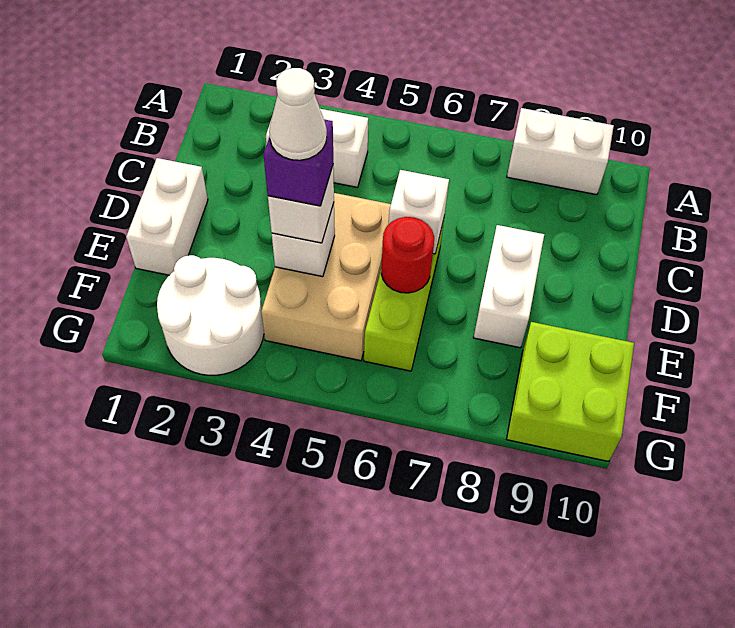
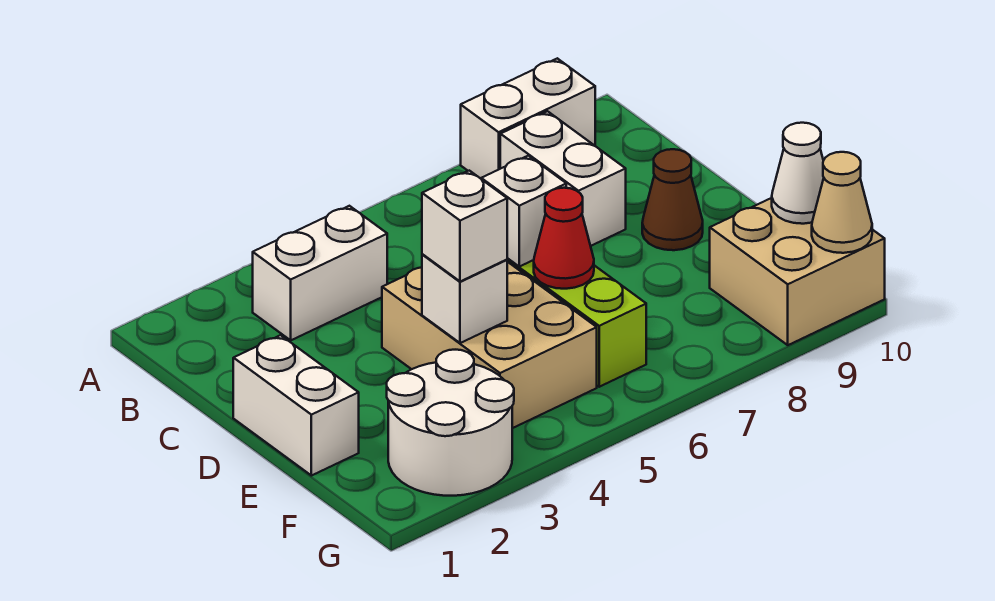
white 1x2 brick [474,225,544,348] -> white 1x2 brick moved to [500,111,626,246]
none -> brown 1x1 cone [642,149,703,250]
purple 1x1 brick [264,119,333,206] -> none
white 1x1 cone [269,68,327,160] -> white 1x1 cone moved to [772,123,824,224]
red 1x1 round brick [381,217,434,293] -> red 1x1 cone [534,188,594,289]
lime 2x2 brick [507,322,634,462] -> tan 2x2 brick [710,198,885,345]
none -> tan 1x1 cone [812,152,872,253]

